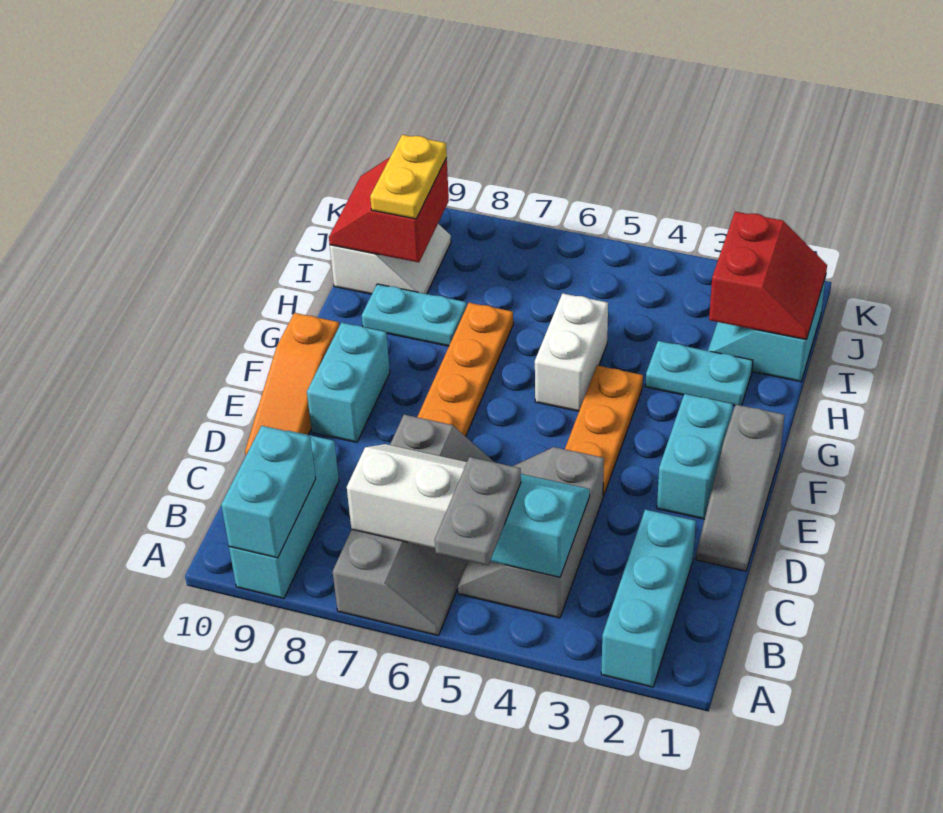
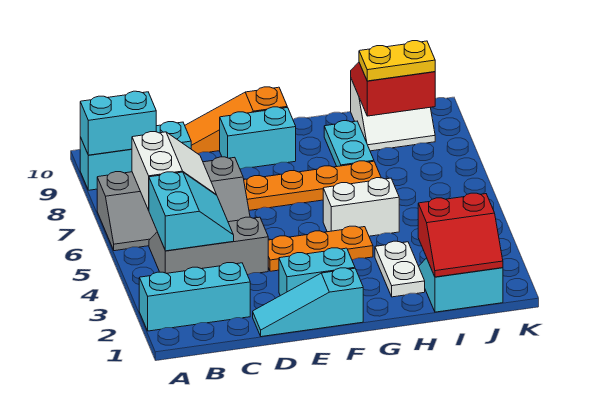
grey 1x2 plate [435,457,521,565] -> none
grey 1x3 slope [696,405,785,571] -> cyan 1x3 slope [253,268,363,337]
cyan 1x2 plate [645,341,753,406] -> white 1x2 plate [375,241,425,297]

